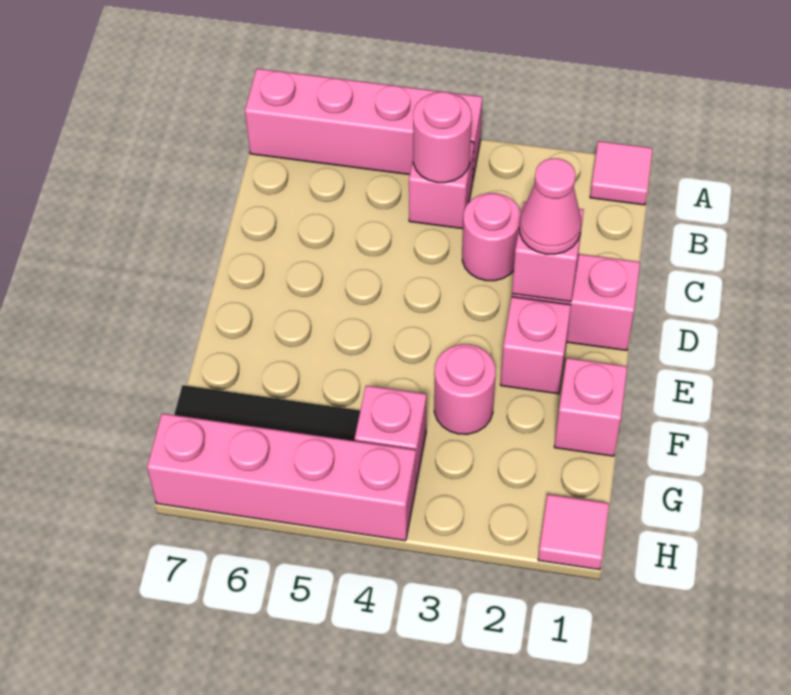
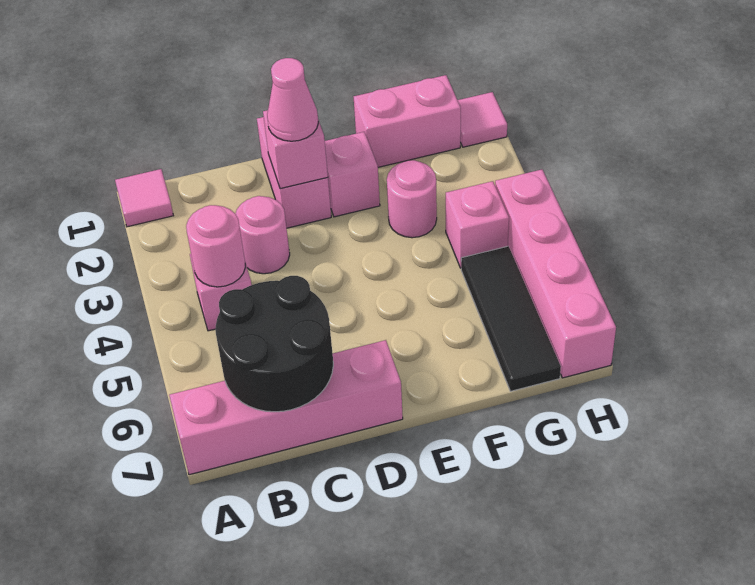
pink 1x4 brick [245,69,482,182] -> pink 1x4 brick turned to [169,340,403,475]
none -> black 2x2 round brick [216,276,333,412]
pink 1x1 brick [554,358,627,456] -> pink 1x2 brick [354,75,461,167]

